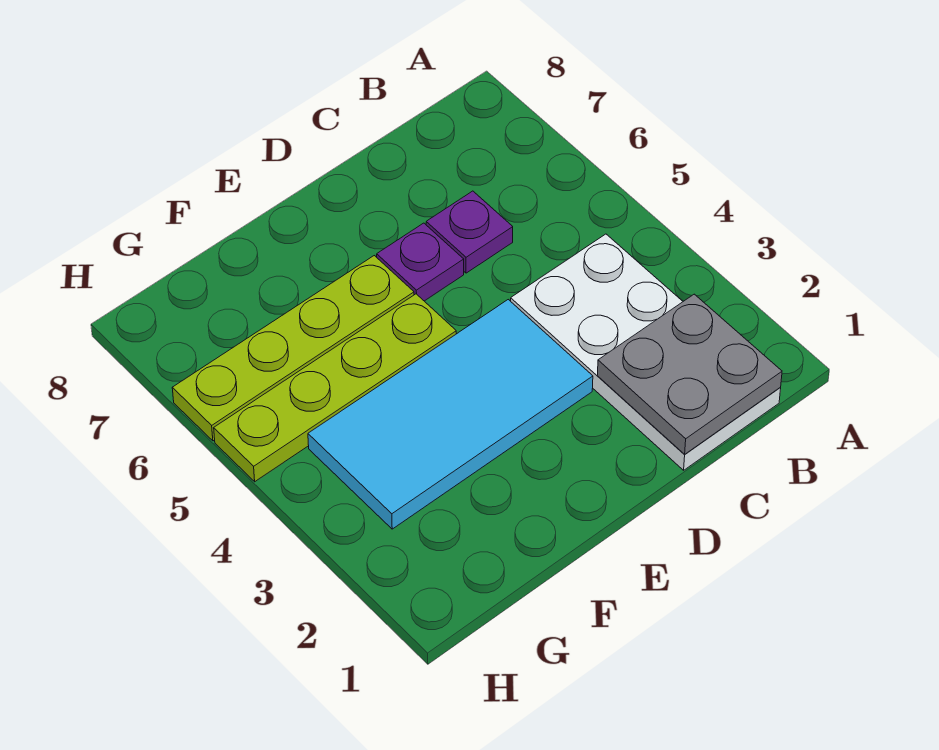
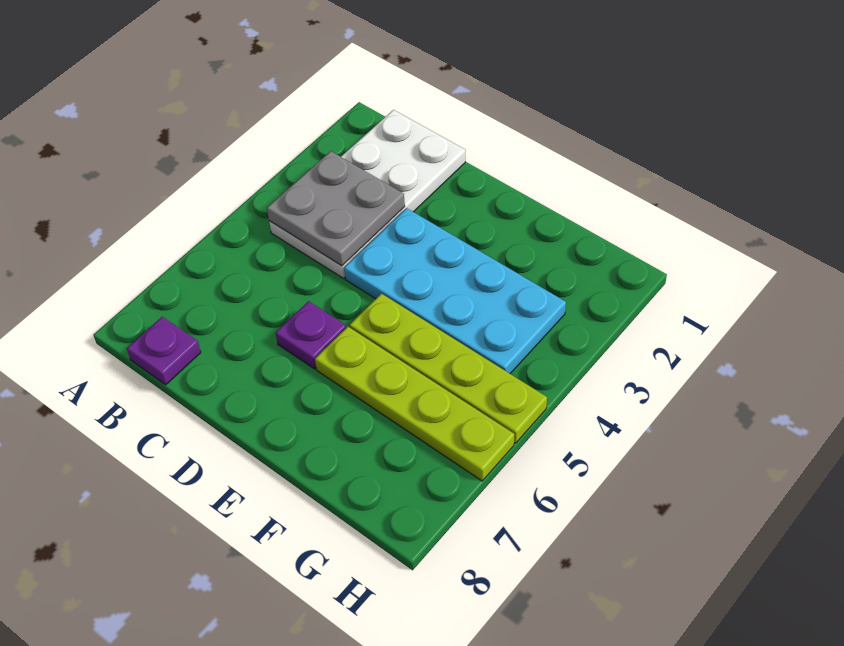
grey 2x2 plate [597,294,782,454] -> grey 2x2 plate moved to [267,151,405,266]
purple 1x1 plate [426,191,513,273] -> purple 1x1 plate moved to [127,317,201,385]
cyan 2x4 tile [308,300,593,529] -> cyan 2x4 plate [344,208,566,374]

